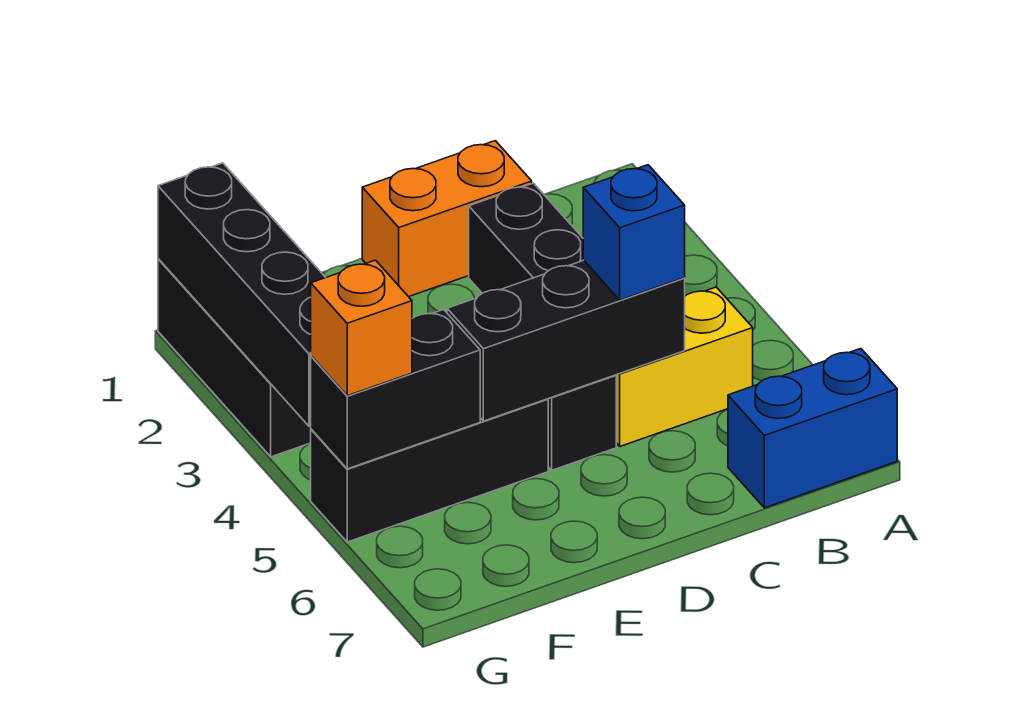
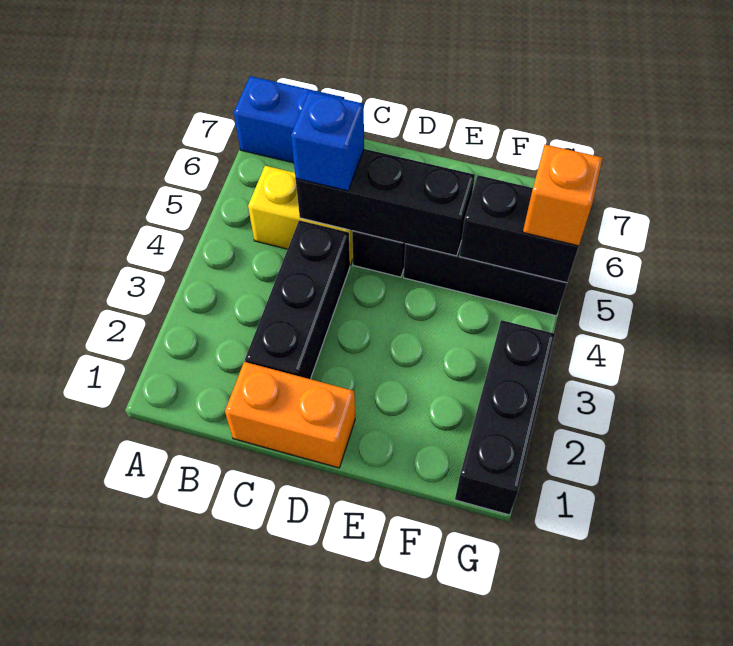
black 1x4 brick [158,163,326,426] -> none

